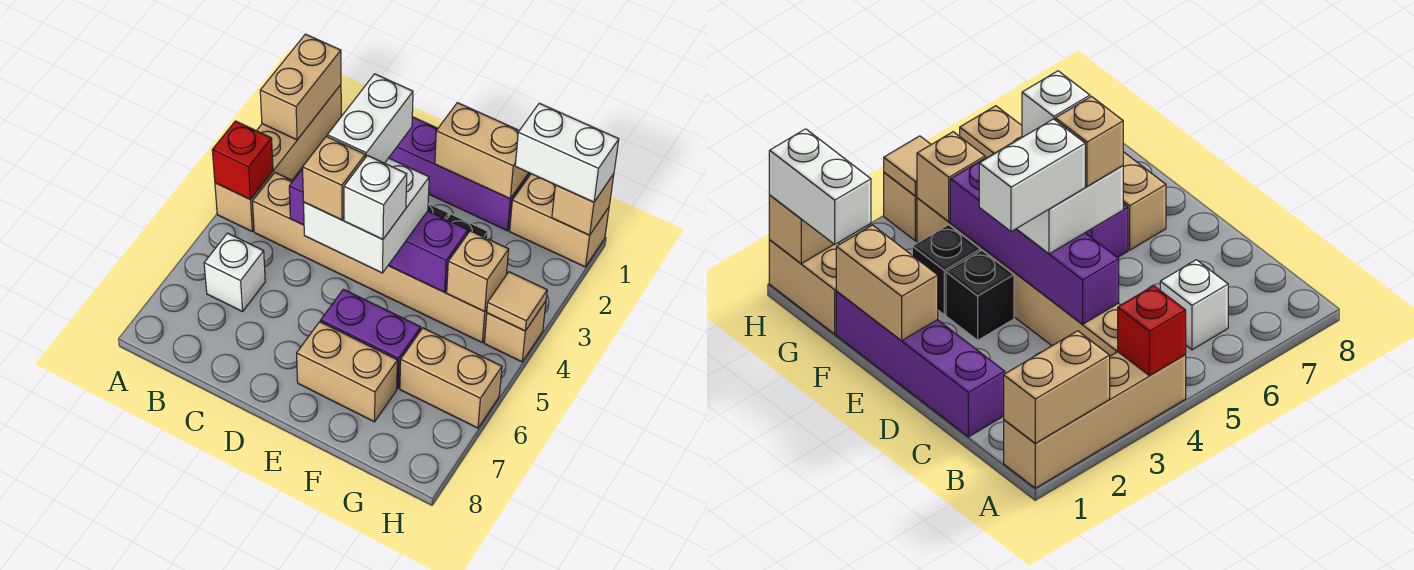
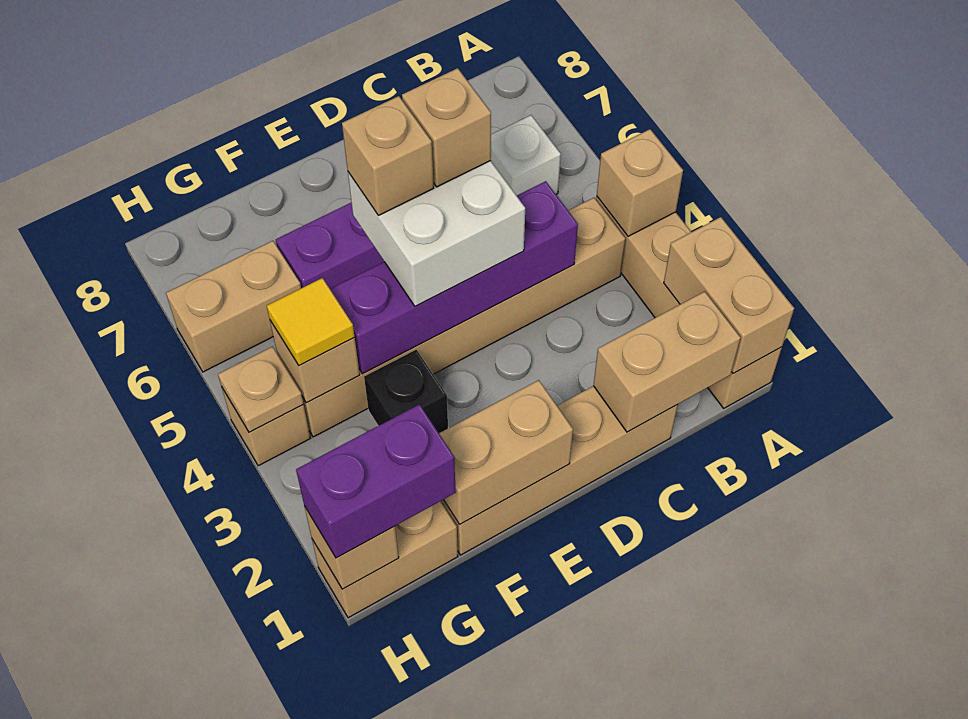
red 1x1 brick [212,121,273,200] -> tan 1x1 brick [597,129,683,236]
purple 1x4 brick [389,117,530,231] -> tan 1x4 brick [441,386,678,555]
white 1x2 brick [327,74,413,163] -> none
black 1x1 brick [946,251,1014,340] -> none
white 1x1 brick [344,155,407,239] -> tan 1x1 brick [342,96,434,215]
tan 1x2 brick [297,322,398,422] -> tan 1x2 brick moved to [593,291,741,432]
white 1x2 brick [515,103,619,202] -> purple 1x2 brick [296,404,456,558]
none -> yellow 1x1 tile [267,278,355,366]
tan 1x1 tile [487,272,547,331] -> tan 1x1 plate [218,347,303,432]

